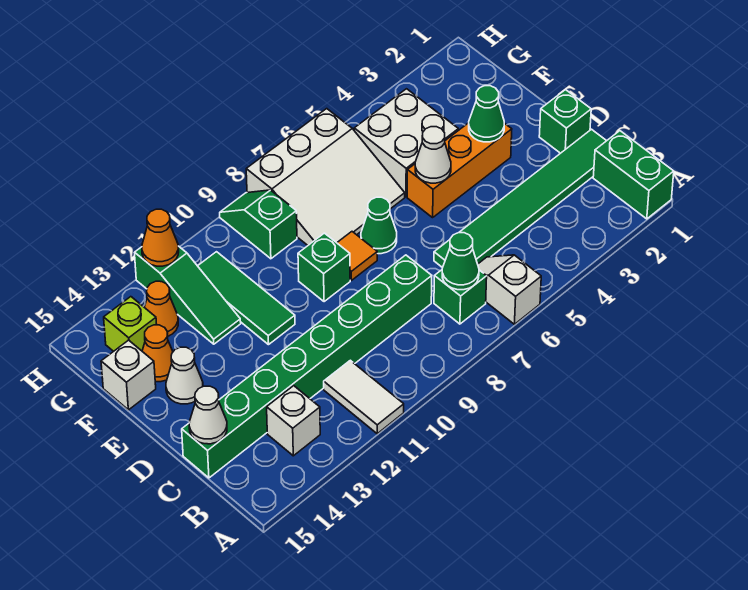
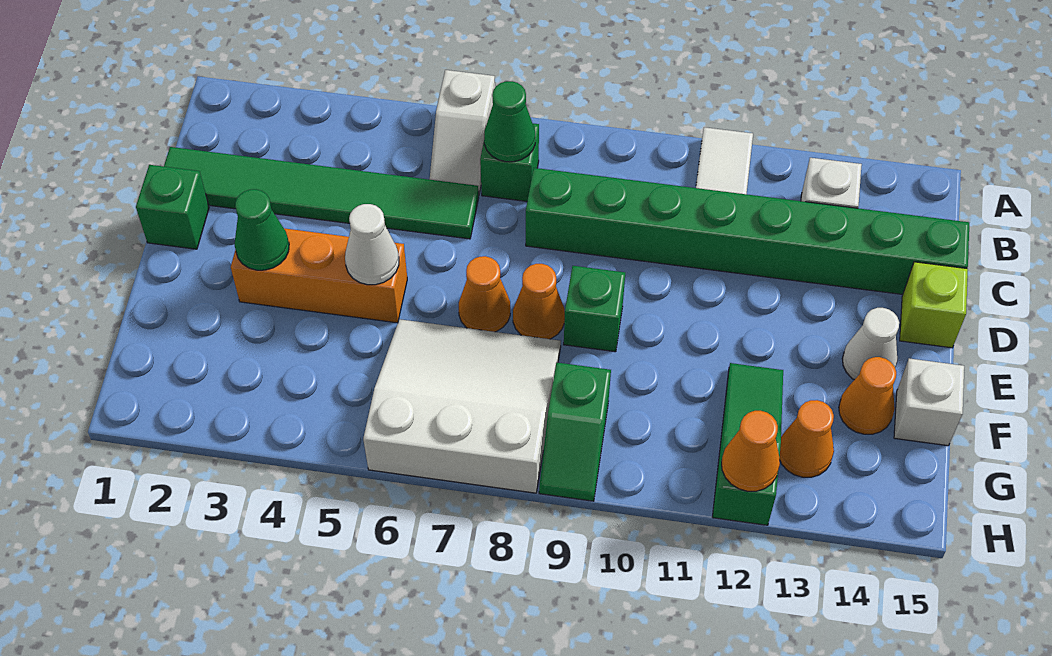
green 1x2 brick [593,131,674,219] -> none
white 1x1 cone [189,386,227,444] -> none
green 1x1 cone [361,197,397,254] -> orange 1x1 cone [459,256,510,332]
orange 1x1 tile [337,232,377,280] -> orange 1x1 cone [513,264,565,339]
green 1x3 tile [198,252,295,345] -> none
white 2x2 brick [354,89,458,197] -> none
lime 1x1 brick [104,297,157,351] -> lime 1x1 brick moved to [900,262,968,348]

